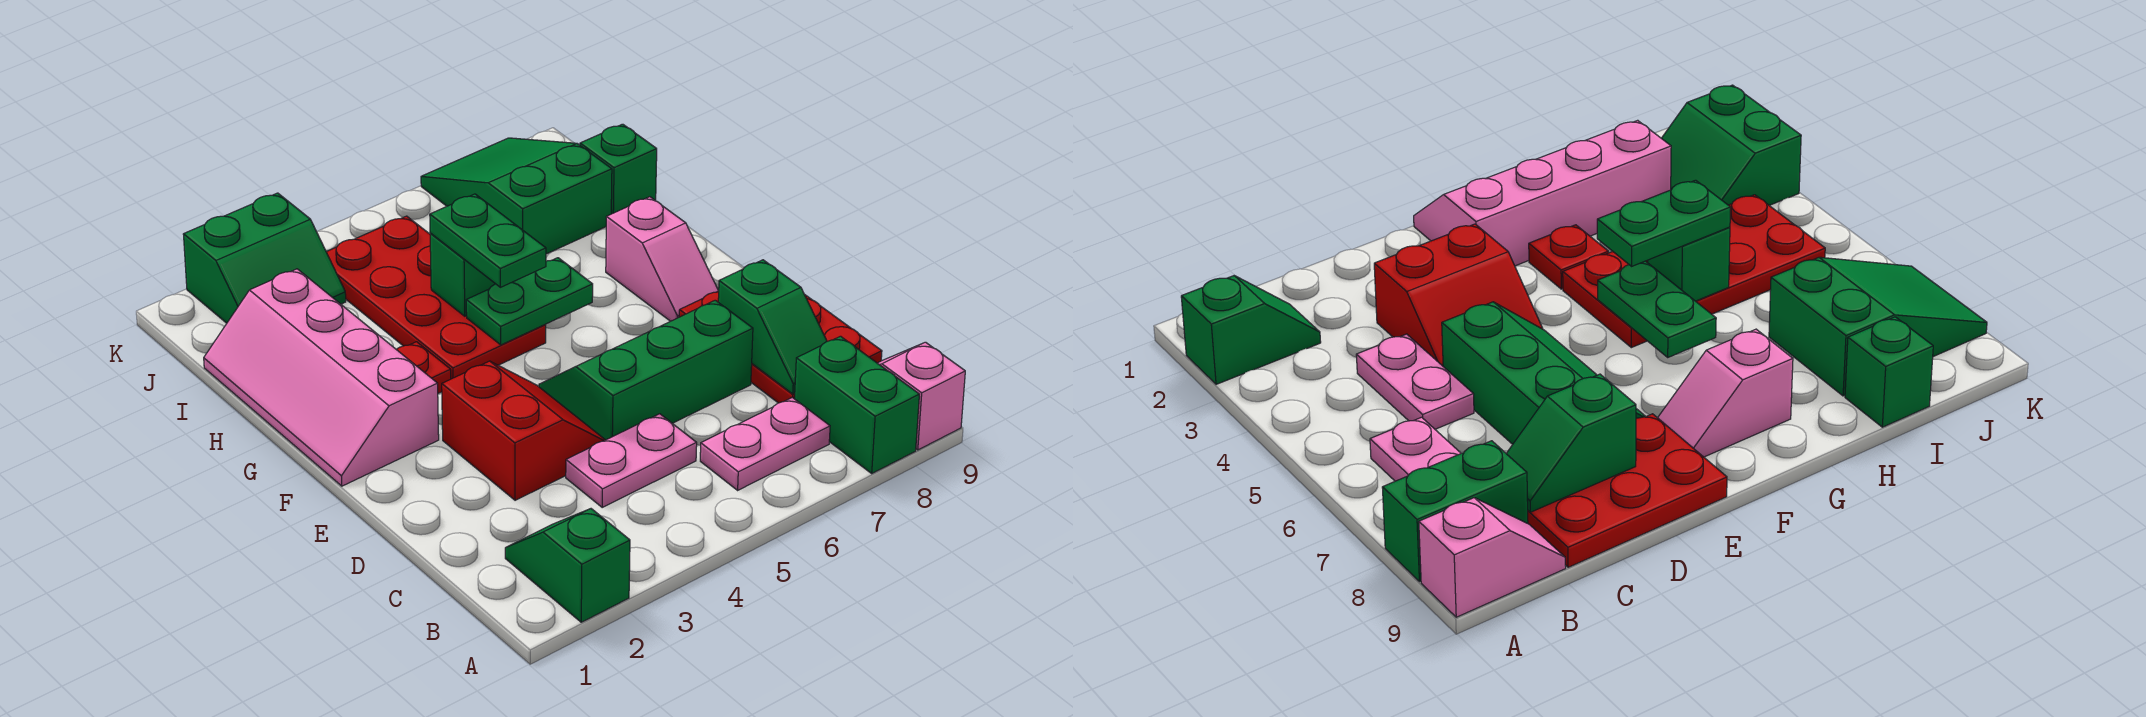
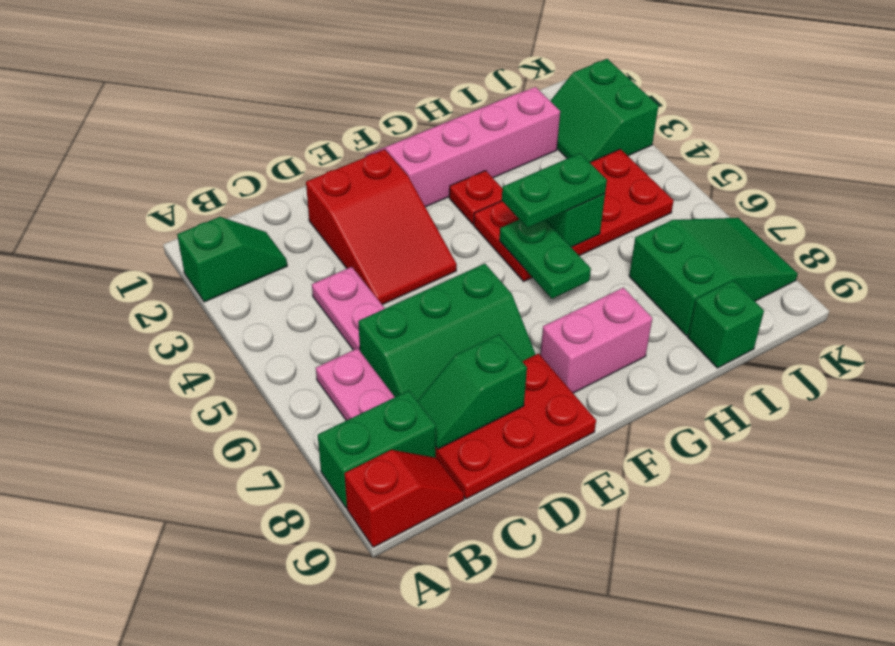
pink 1x2 slope [878,342,965,450] -> red 1x2 slope [345,450,464,547]
red 2x2 slope [442,361,605,500] -> red 2x3 slope [306,150,457,305]
green 2x3 slope [539,300,753,440] -> green 2x3 slope turned to [358,264,536,401]
pink 1x2 slope [606,197,719,321] -> pink 1x2 brick [540,288,652,393]

